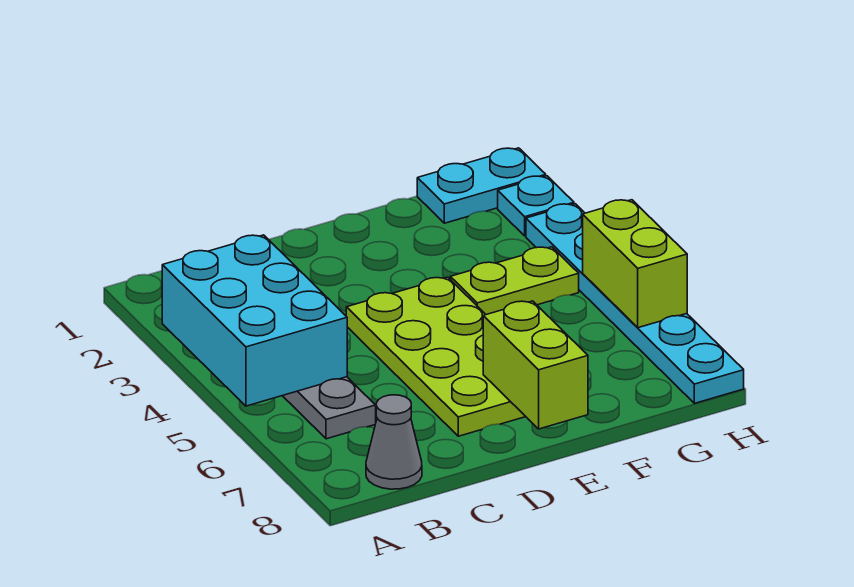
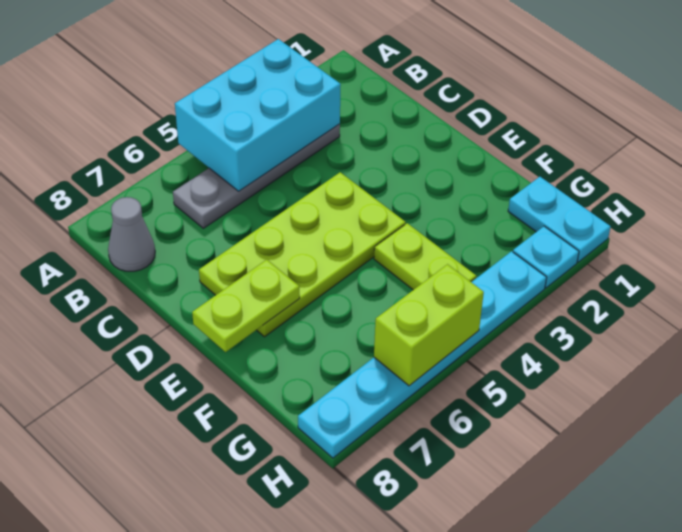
lime 1x2 brick [483,301,588,429] -> lime 1x2 plate [192,260,300,352]

